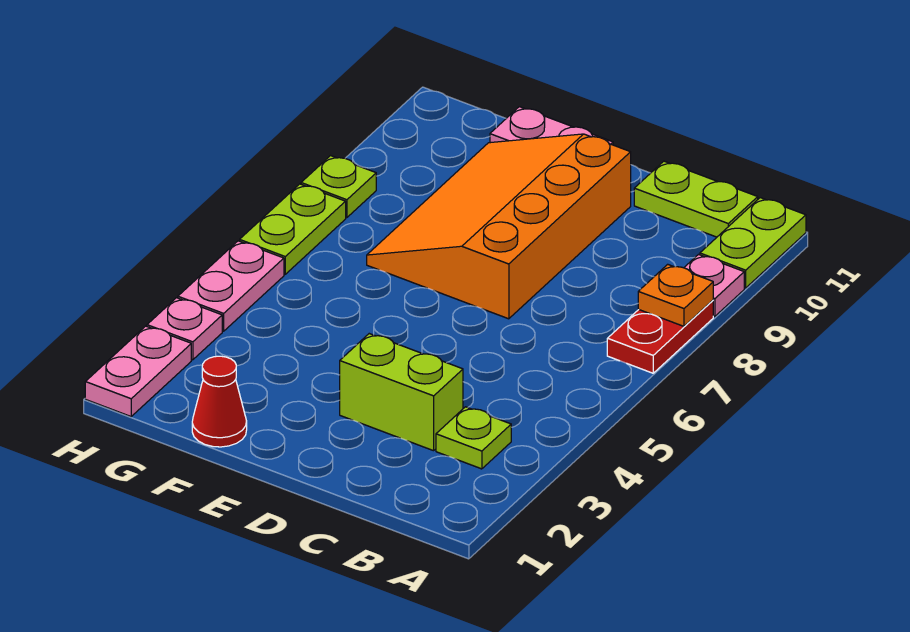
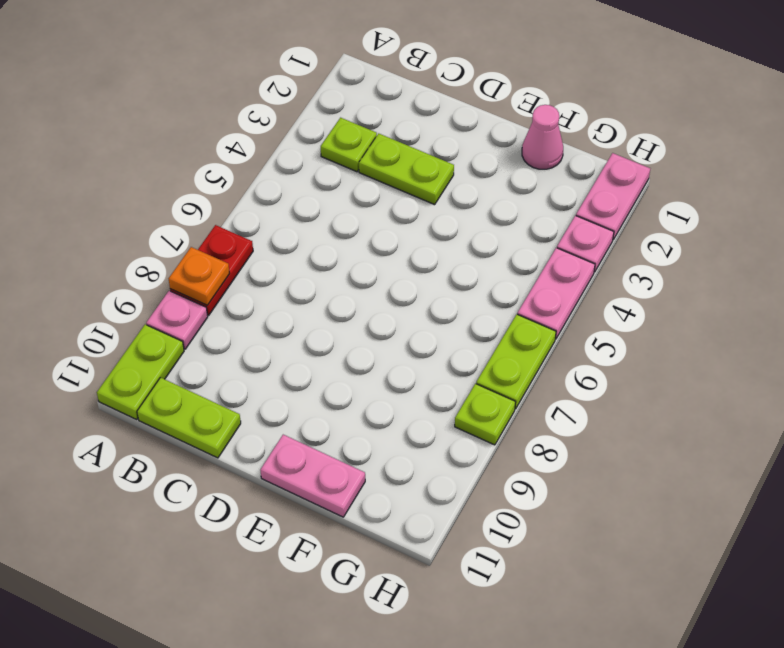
lime 1x2 brick [340,334,463,451] -> lime 1x2 plate [359,134,454,205]
orange 3x4 slope [367,134,631,319] -> none
red 1x1 cone [192,356,247,447] -> pink 1x1 cone [522,105,563,169]

